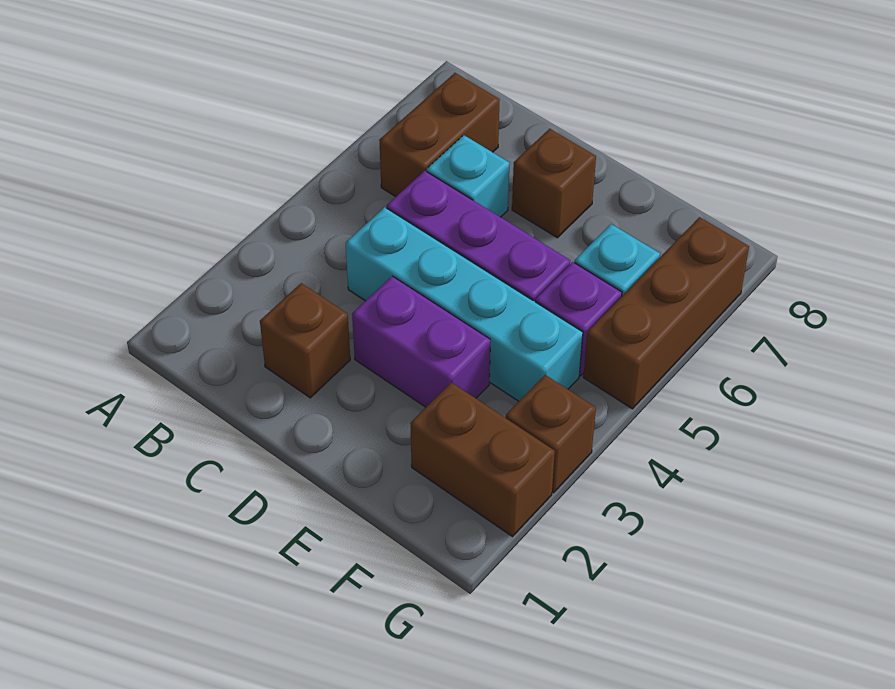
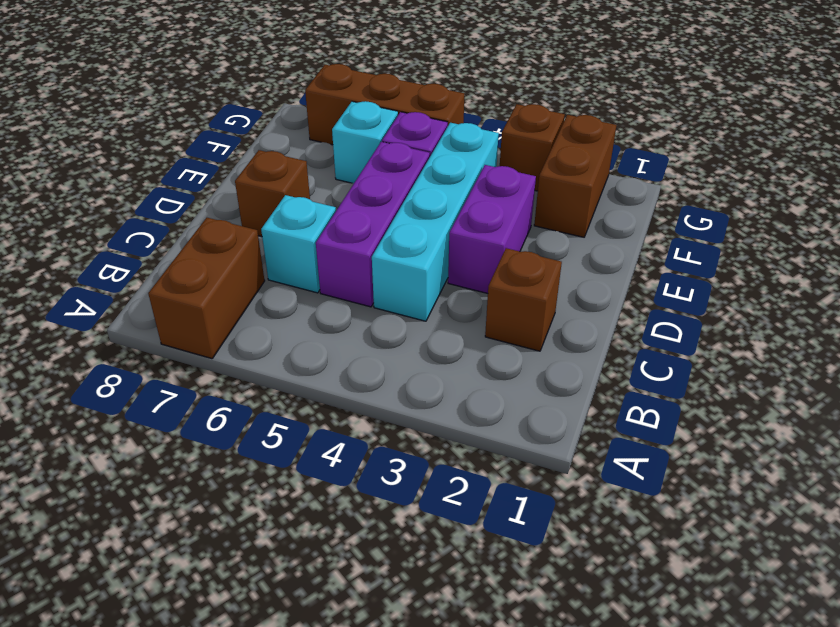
brown 1x2 brick [379,73,500,197] -> brown 1x2 brick turned to [148,218,265,359]

